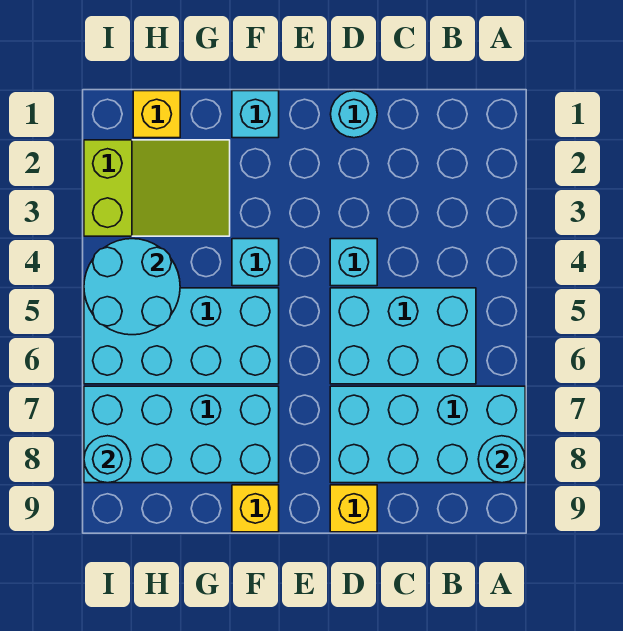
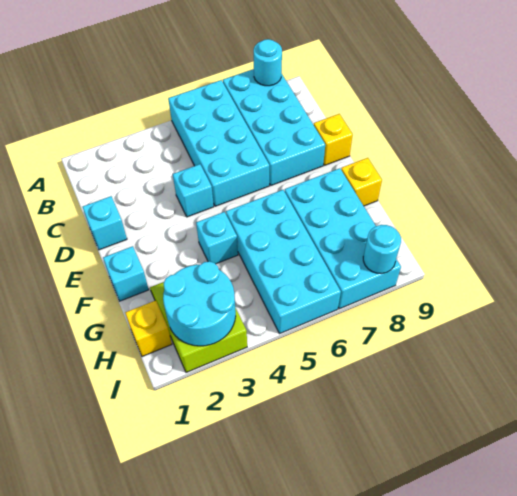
cyan 2x3 brick [330,288,476,384] -> cyan 2x4 brick [168,80,269,206]
cyan 1x1 round brick [331,91,377,138] -> cyan 1x1 brick [83,196,127,250]
cyan 2x2 round brick [84,239,180,335] -> cyan 2x2 round brick moved to [163,261,236,346]

